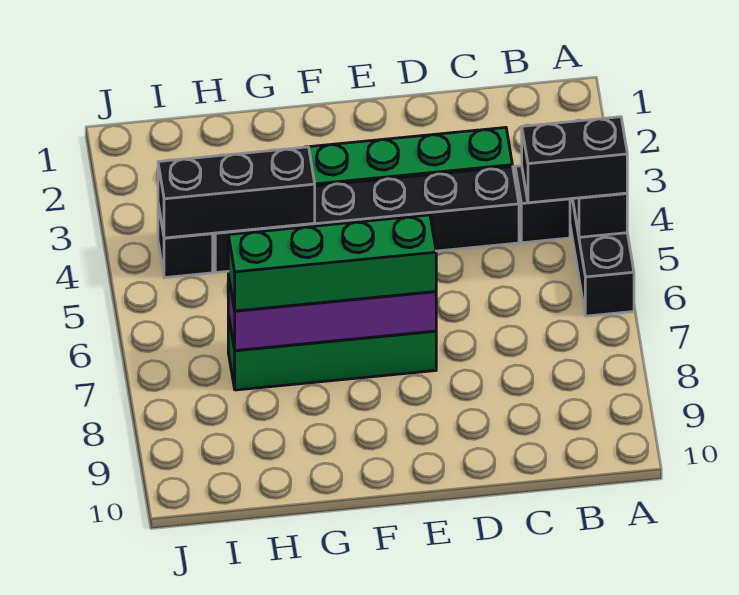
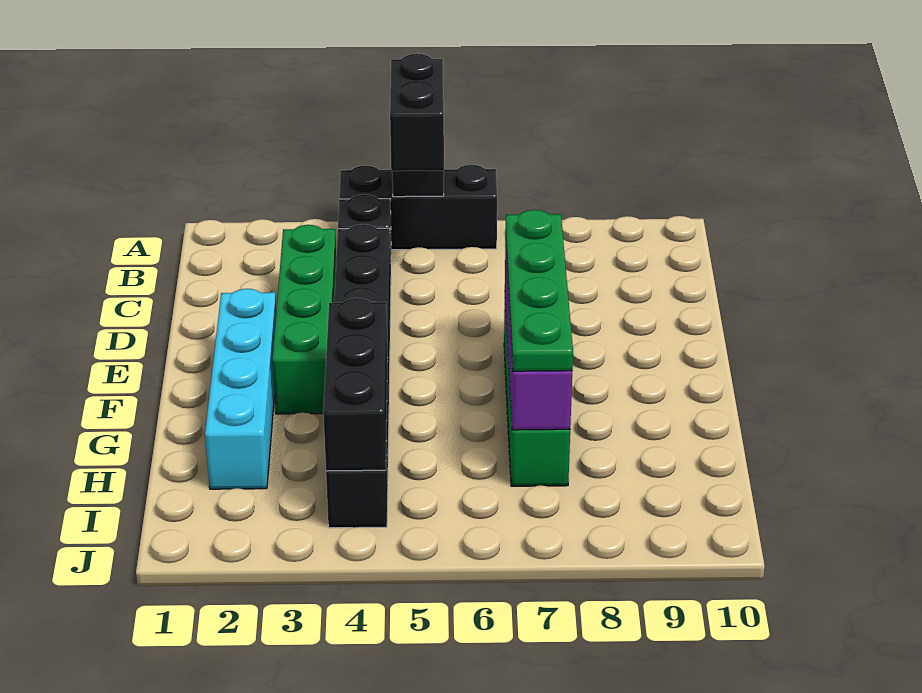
none -> cyan 1x4 brick [205,289,276,489]
green 1x4 brick [228,215,436,311] -> green 1x4 plate [506,210,573,371]

